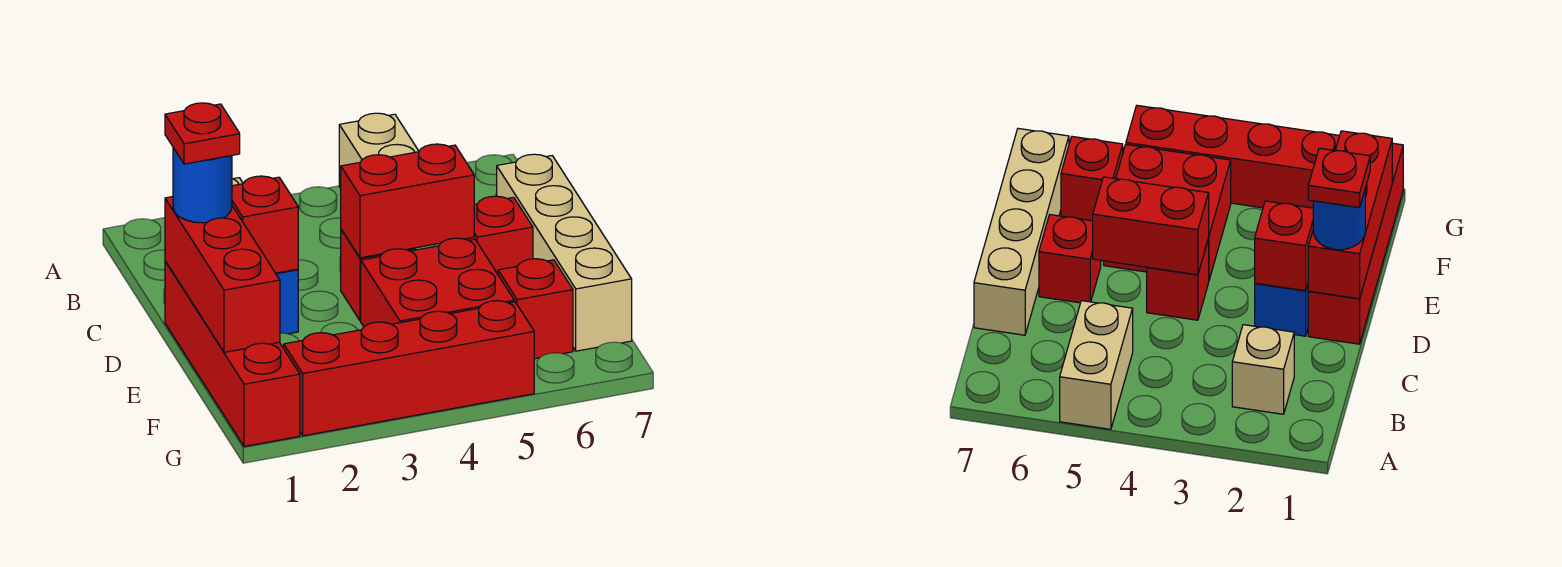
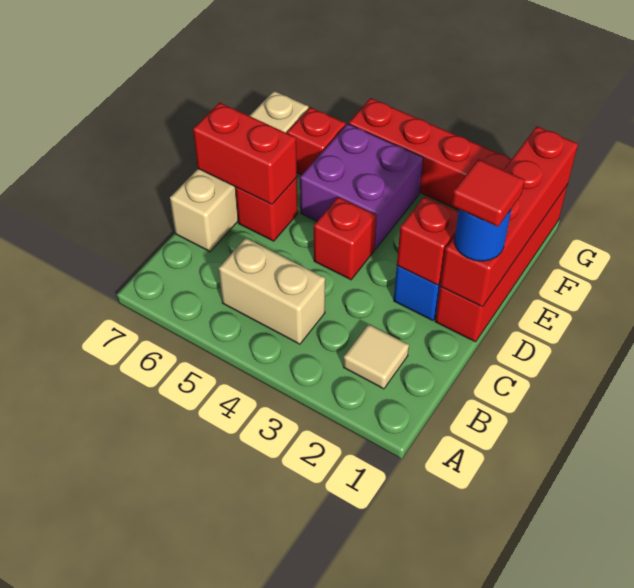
tan 1x2 brick [339,113,419,188] -> tan 1x2 brick turned to [219,238,325,344]
tan 1x1 brick [1232,325,1294,414] -> tan 1x1 tile [343,324,409,389]
red 1x3 brick [165,197,280,352] -> red 1x4 brick [440,126,578,307]
red 1x1 plate [165,103,240,164] -> red 1x1 tile [452,159,525,227]
red 1x2 brick [341,144,474,258] -> red 1x2 brick moved to [193,102,297,205]
red 2x2 brick [361,238,514,327] -> purple 2x2 brick [300,124,423,249]

